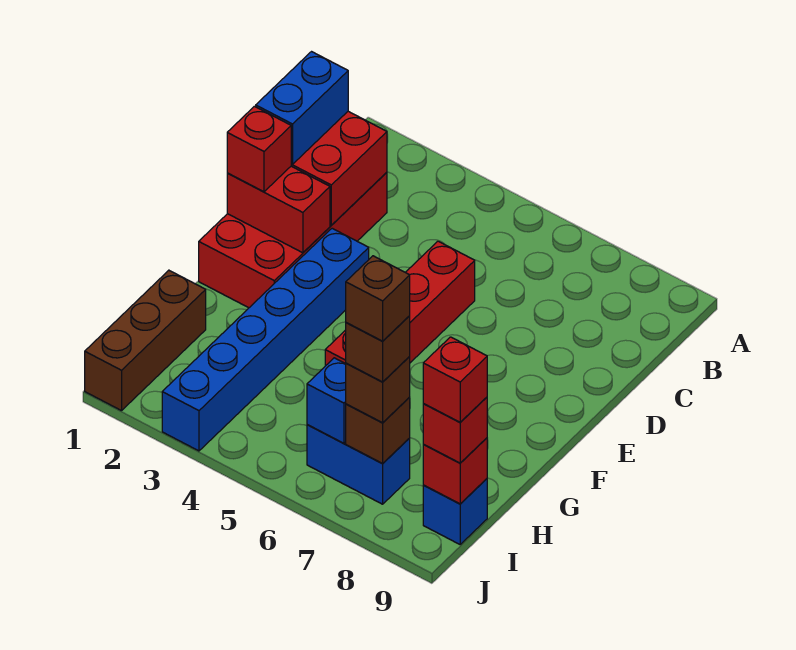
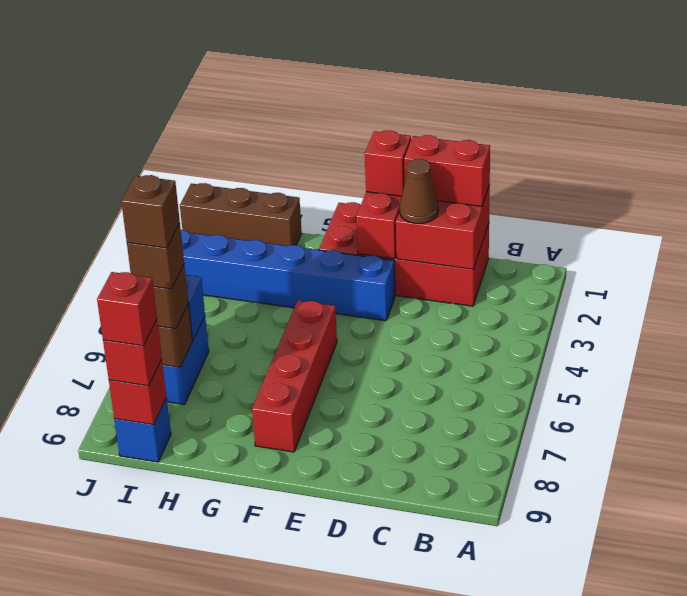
blue 1x2 brick [256,52,348,164] -> red 1x2 brick [404,135,490,206]
none -> brown 1x1 cone [400,159,438,224]
red 1x4 brick [325,241,475,366] -> red 1x4 brick turned to [252,301,337,452]

